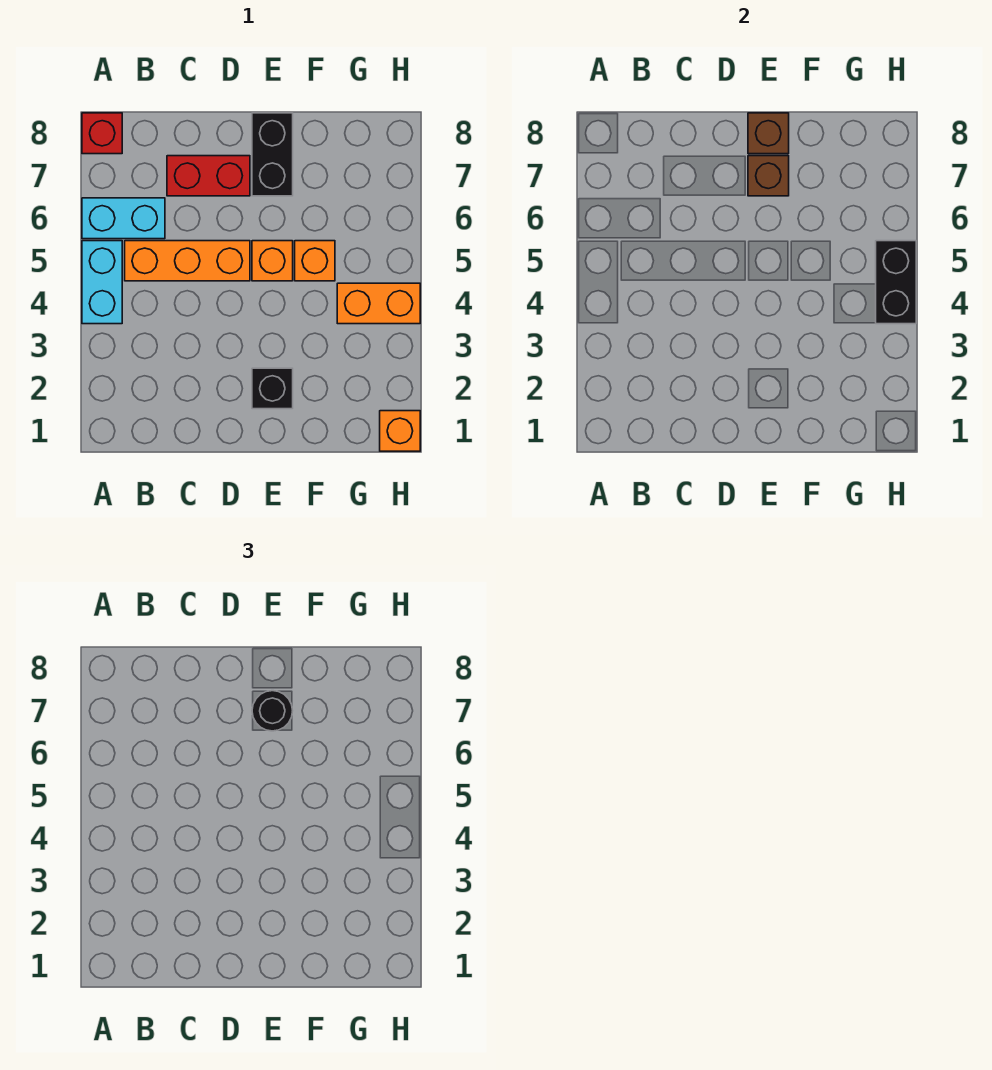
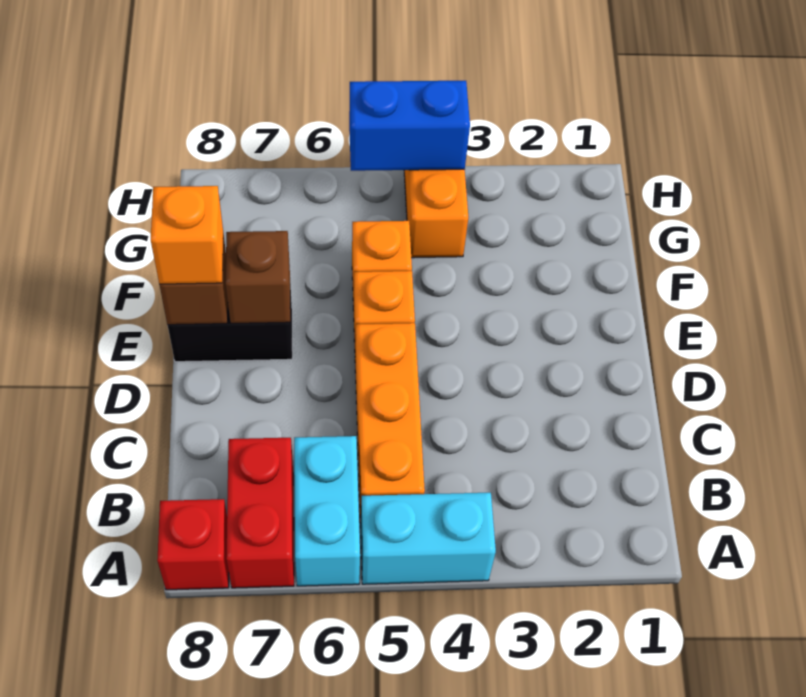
red 1x2 brick [167,156,250,196] -> red 1x2 brick moved to [226,437,294,588]
black 1x1 brick [252,368,293,409] -> none
black 1x1 round brick [252,691,293,731] -> none
orange 1x1 brick [380,411,420,451] -> orange 1x1 brick moved to [151,186,223,284]
black 1x2 brick [876,241,916,324] -> blue 1x2 brick [349,81,470,171]

